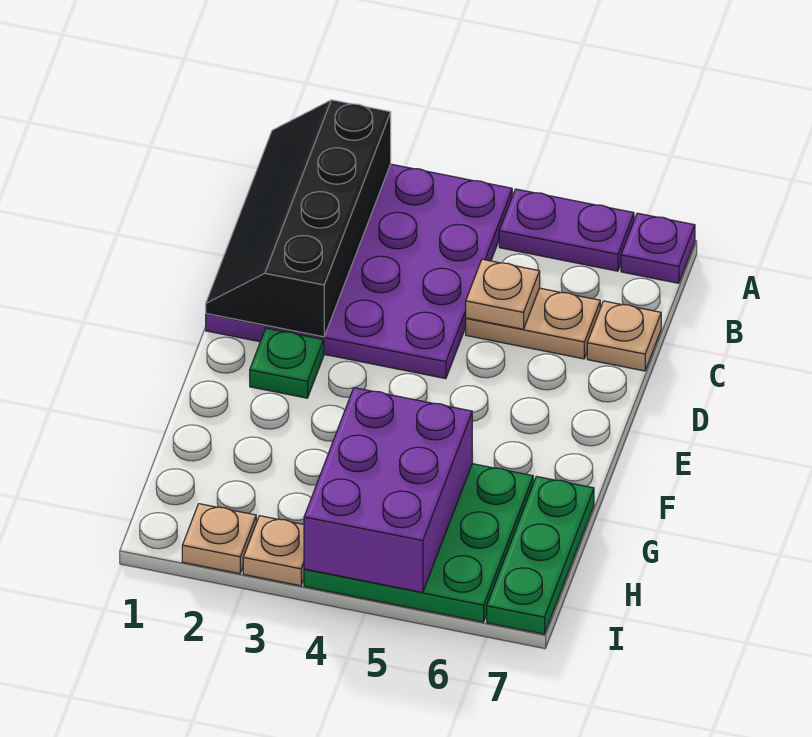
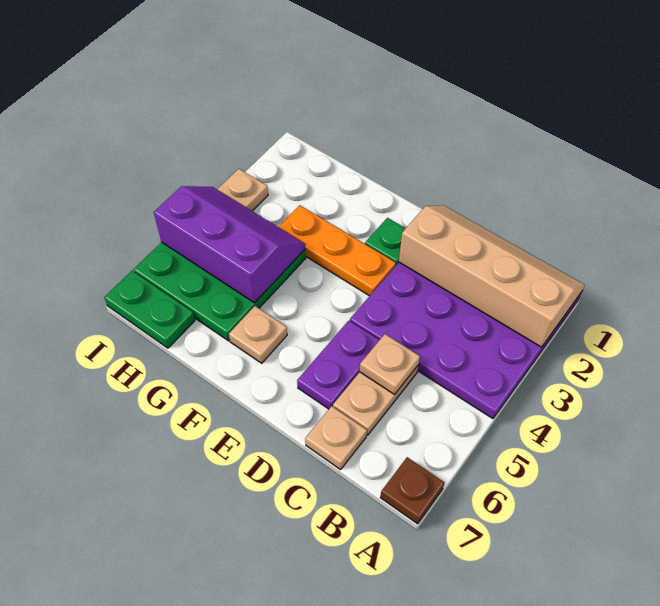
black 2x4 slope [206,100,391,337] -> tan 2x4 slope [399,205,585,347]
purple 1x2 plate [499,189,634,271] -> purple 1x2 plate moved to [297,321,379,409]
purple 1x1 plate [621,213,695,283] -> brown 1x1 plate [380,457,445,524]
none -> orange 1x3 plate [279,205,396,296]
purple 2x3 brick [304,388,472,593] -> purple 2x3 slope [154,186,305,303]
green 1x3 plate [487,476,594,634] -> green 1x2 plate [104,271,195,348]
tan 1x1 plate [182,504,256,574] -> tan 1x1 plate moved to [229,306,287,363]

